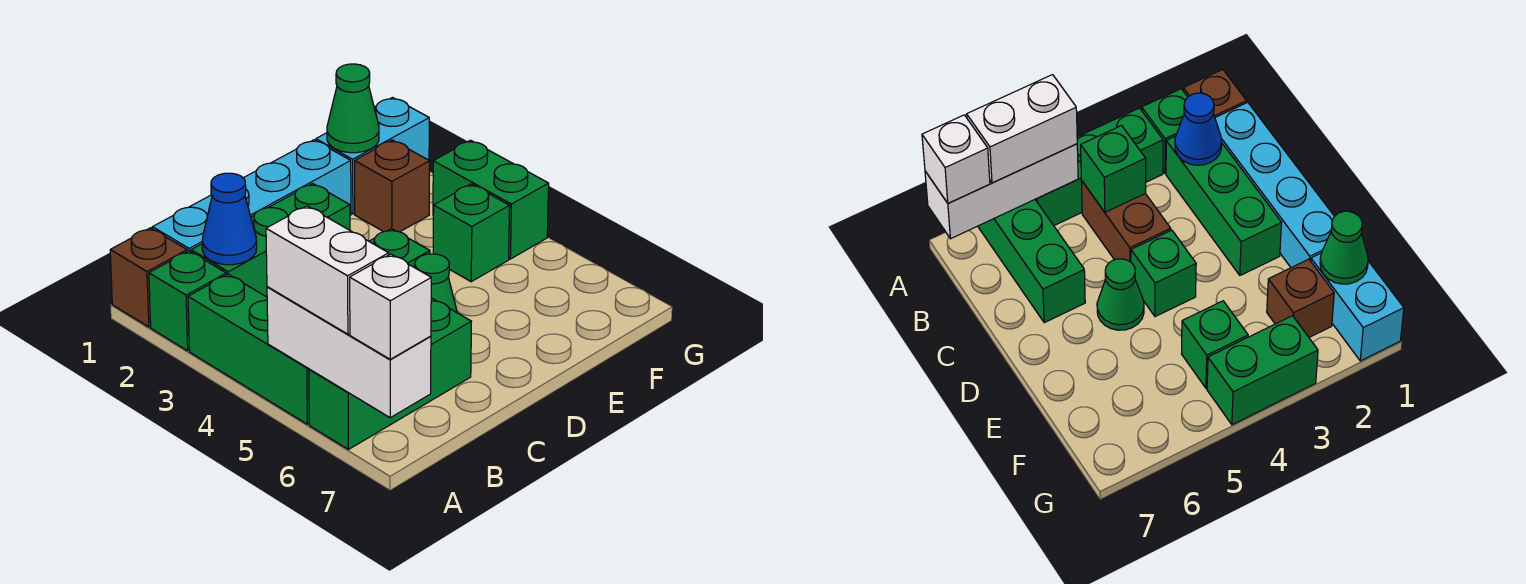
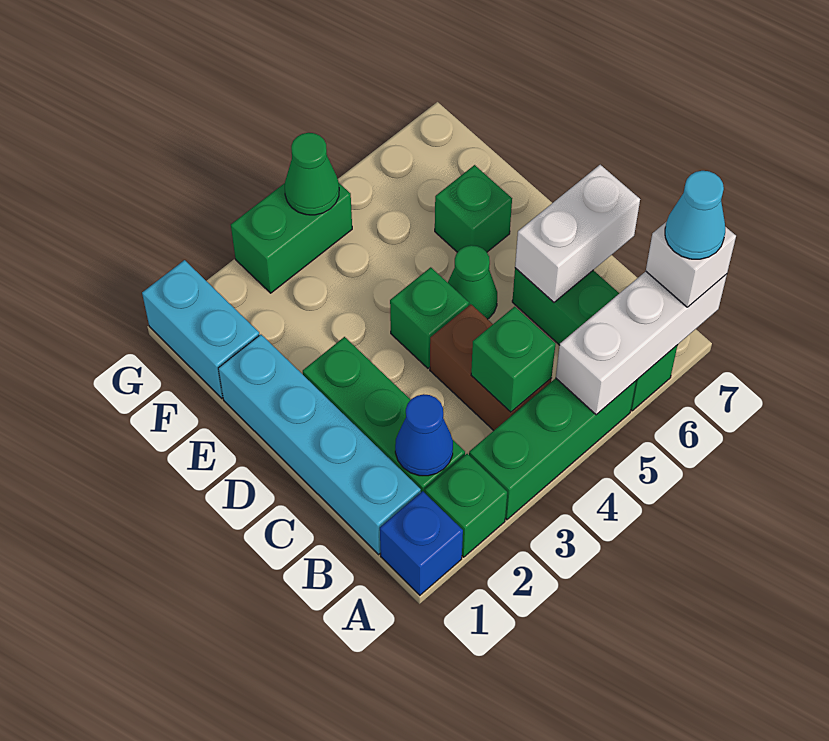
brown 1x1 brick [110,228,187,327] -> blue 1x1 brick [380,491,463,595]
white 1x2 brick [266,206,389,334] -> white 1x2 brick moved to [515,165,640,302]
none -> cyan 1x1 cone [665,171,725,259]
green 1x1 cone [327,64,379,153] -> green 1x1 cone moved to [285,133,339,215]
brown 1x1 brick [355,140,430,232] -> none
green 1x1 brick [433,184,510,282] -> green 1x1 brick moved to [435,165,512,252]

